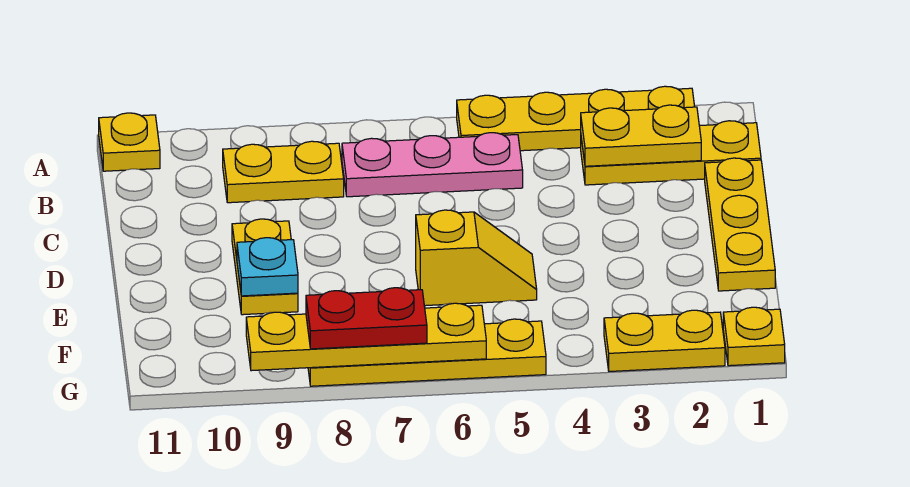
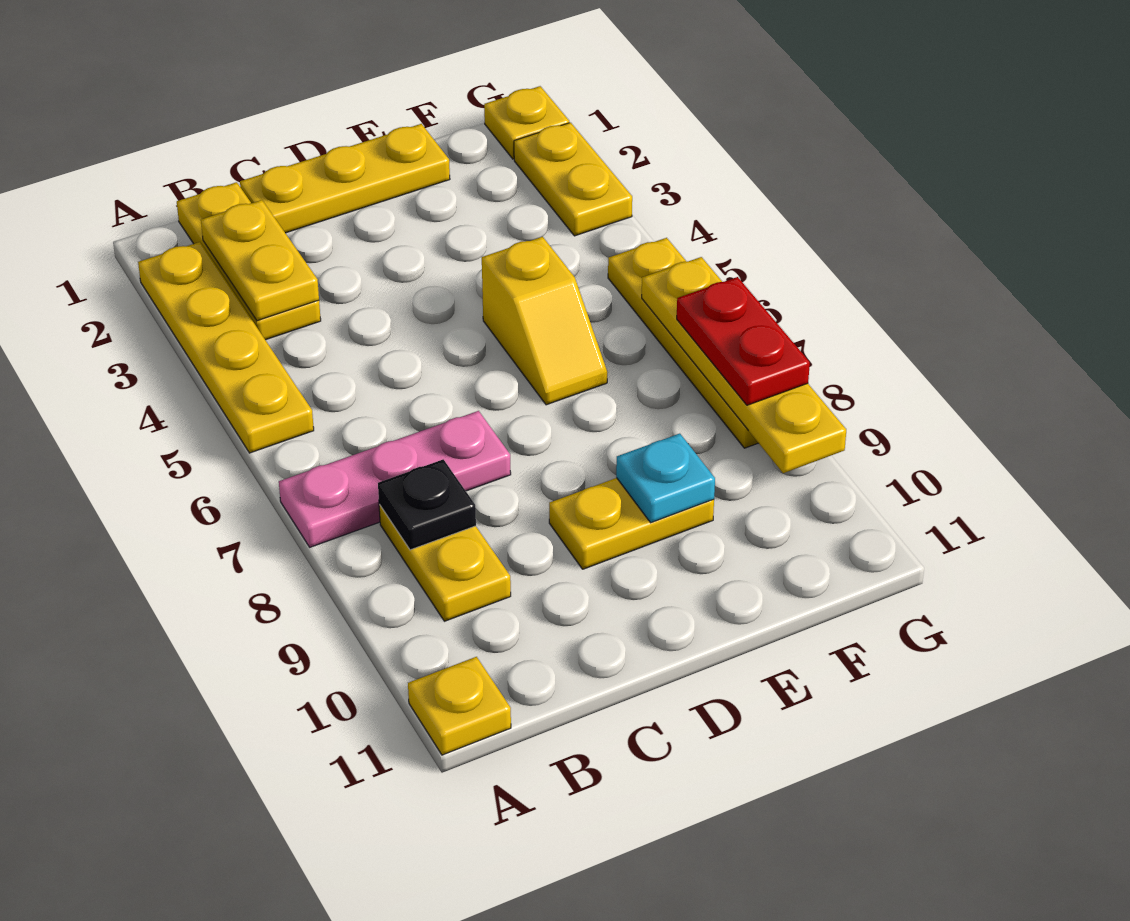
pink 1x3 plate [342,133,523,197] -> pink 1x3 plate turned to [279,411,511,547]
none -> black 1x1 plate [378,459,476,550]
yellow 1x2 slope [416,210,537,306] -> yellow 1x2 slope turned to [482,237,607,405]

